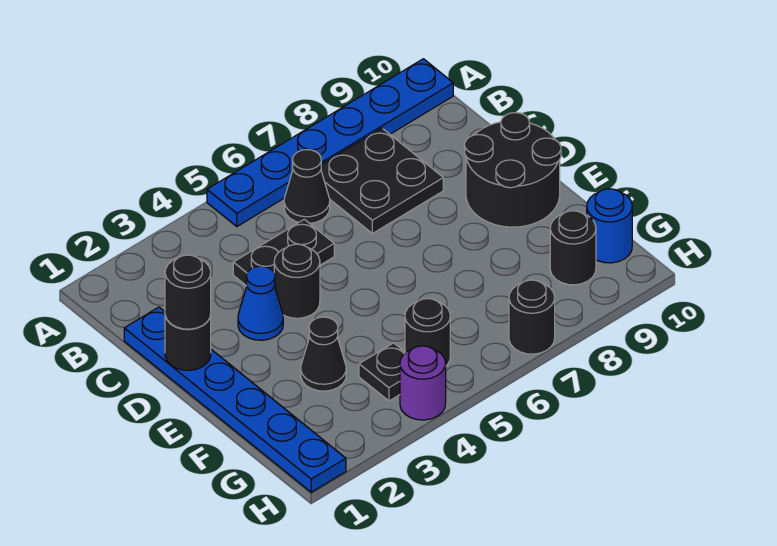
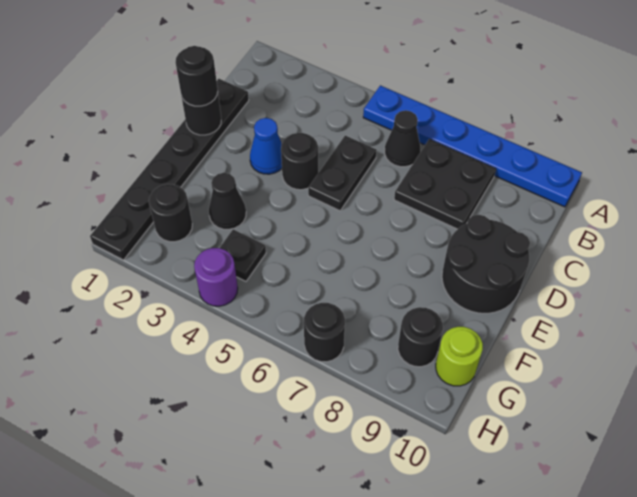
blue 1x6 plate [124,307,346,492] -> black 1x6 plate [90,79,249,260]
black 1x2 plate [233,219,334,286] -> black 1x2 plate turned to [308,136,376,211]
black 1x1 round brick [405,299,450,366] -> black 1x1 round brick moved to [149,184,192,242]
blue 1x1 round brick [587,189,632,263] -> lime 1x1 round brick [436,327,483,386]

